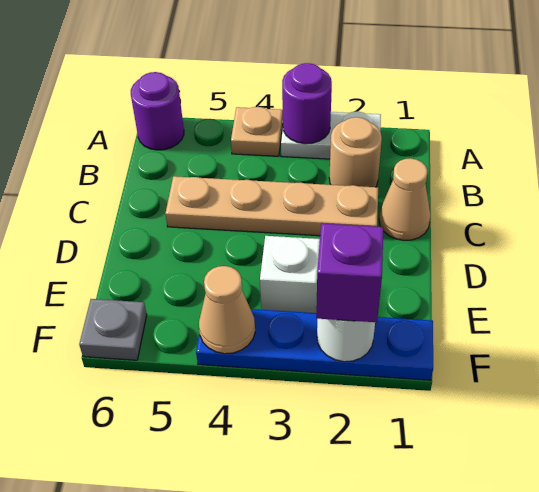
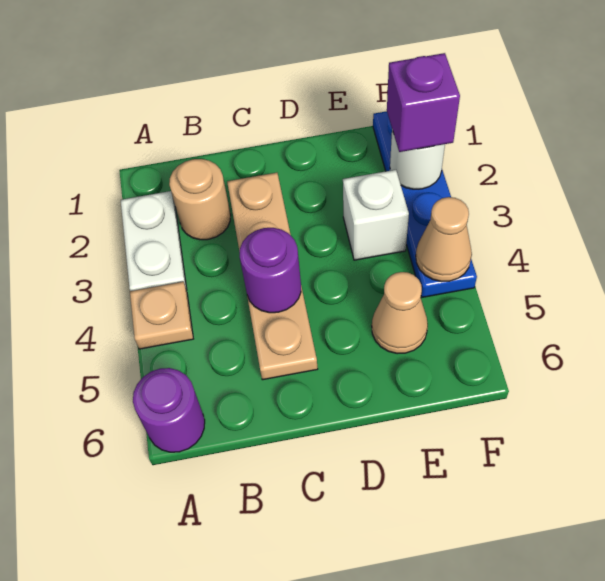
purple 1x1 round brick [282,63,332,144] -> purple 1x1 round brick moved to [240,228,301,313]
tan 1x1 cone [379,158,431,240] -> tan 1x1 cone moved to [372,272,428,354]
grey 1x1 plate [79,299,147,360] -> none

